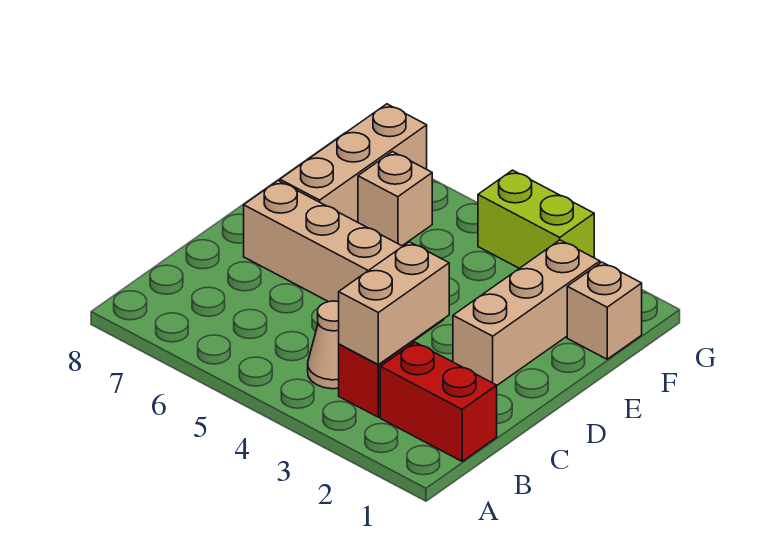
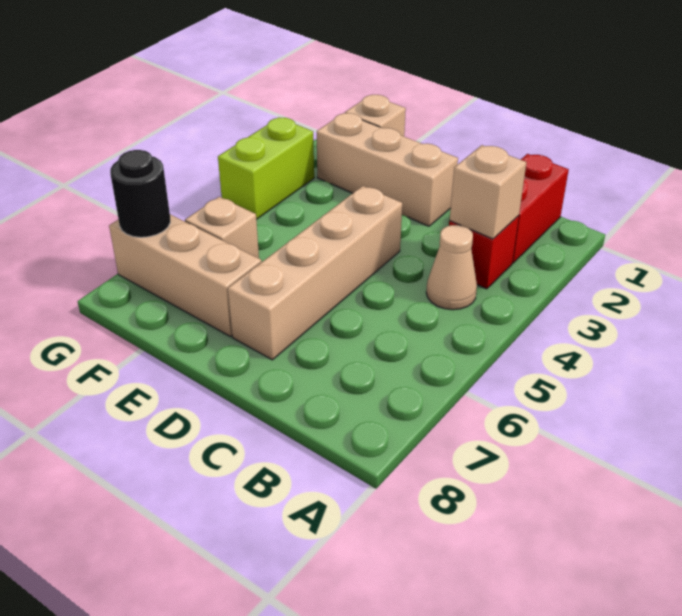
tan 1x2 brick [339,242,449,365] -> tan 1x1 brick [450,145,526,239]
none -> black 1x1 round brick [110,150,170,237]

